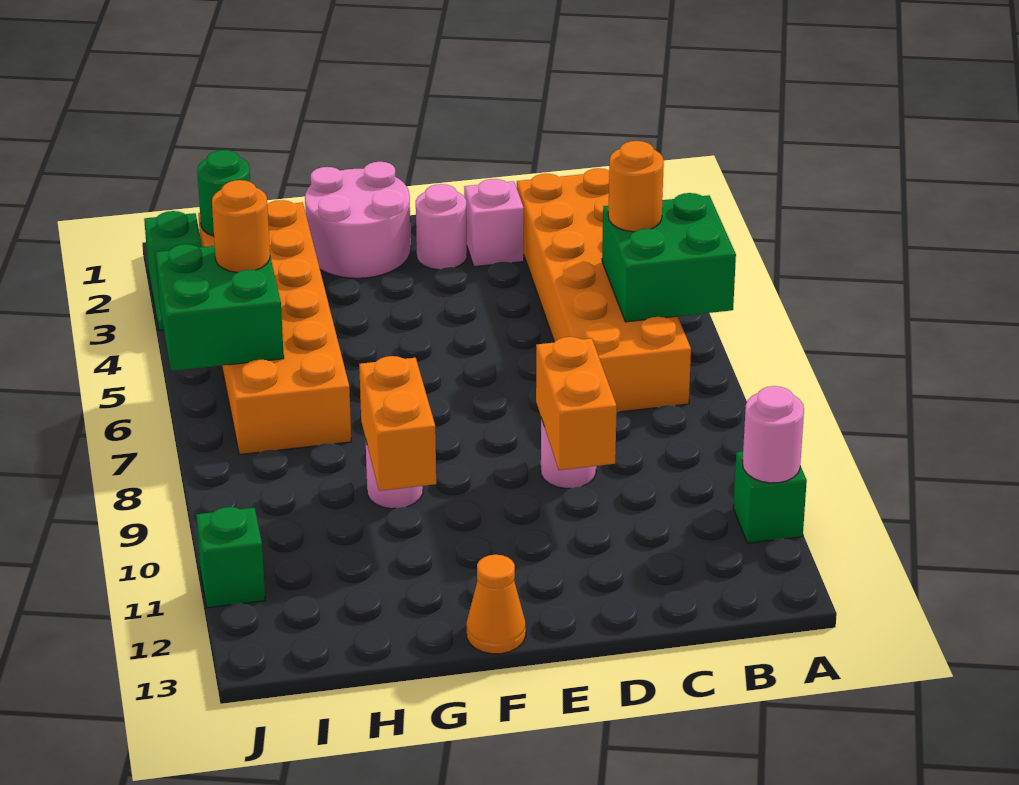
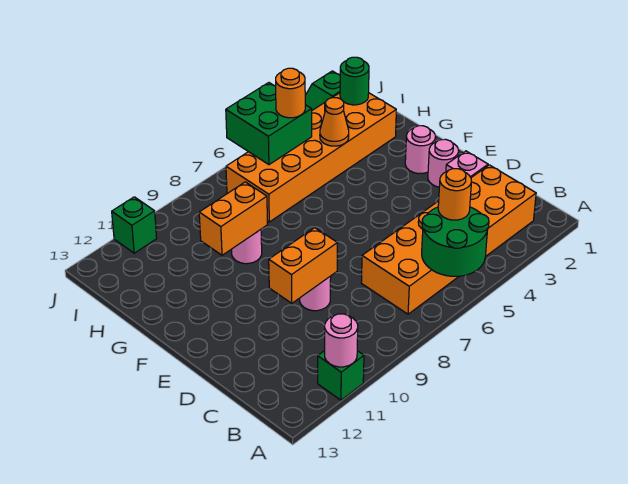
green 2x2 brick [602,193,736,322] -> green 2x2 round brick [422,207,489,276]
pink 2x2 round brick [305,162,411,278] -> pink 1x1 round brick [405,126,436,174]
orange 1x1 cone [466,555,526,654] -> orange 1x1 cone moved to [320,98,349,146]

